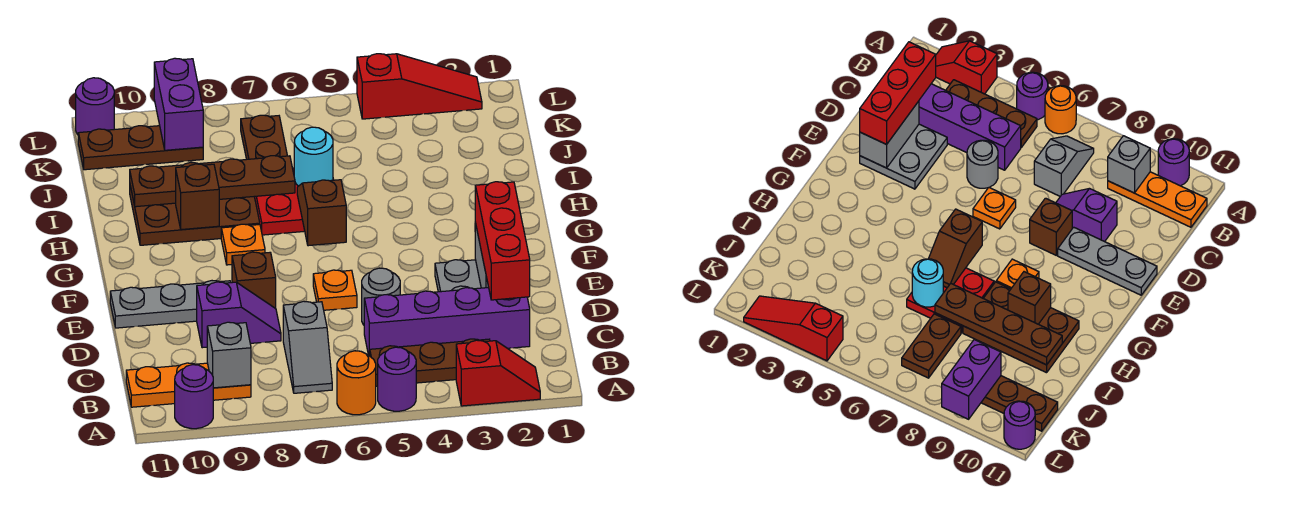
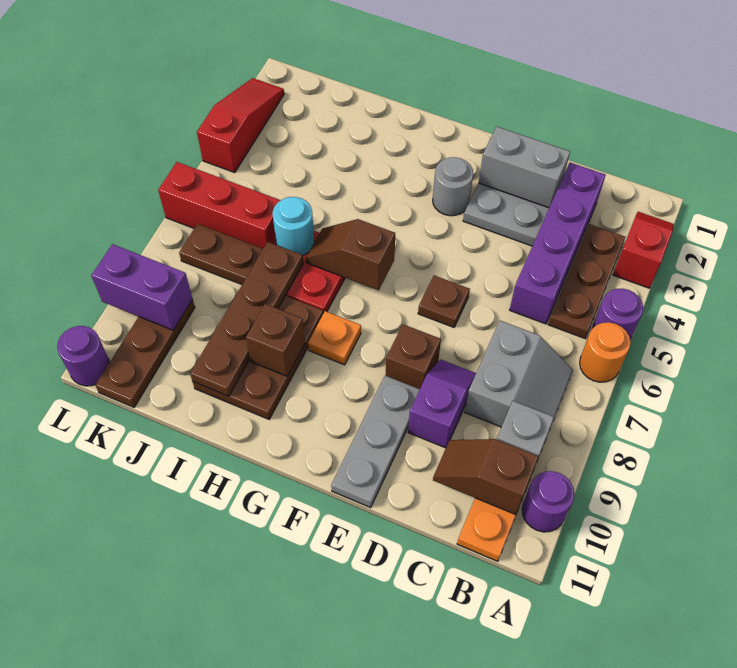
grey 1x2 slope [283,301,332,393] -> grey 2x2 slope [465,321,573,428]
none -> brown 1x2 slope [433,439,539,515]
red 1x3 brick [475,182,530,300] -> red 1x3 brick moved to [158,162,281,248]
grey 1x1 round brick [362,268,400,325] -> grey 1x1 round brick moved to [433,157,473,216]
orange 1x1 plate [313,270,357,310] -> brown 1x1 plate [418,275,470,327]

